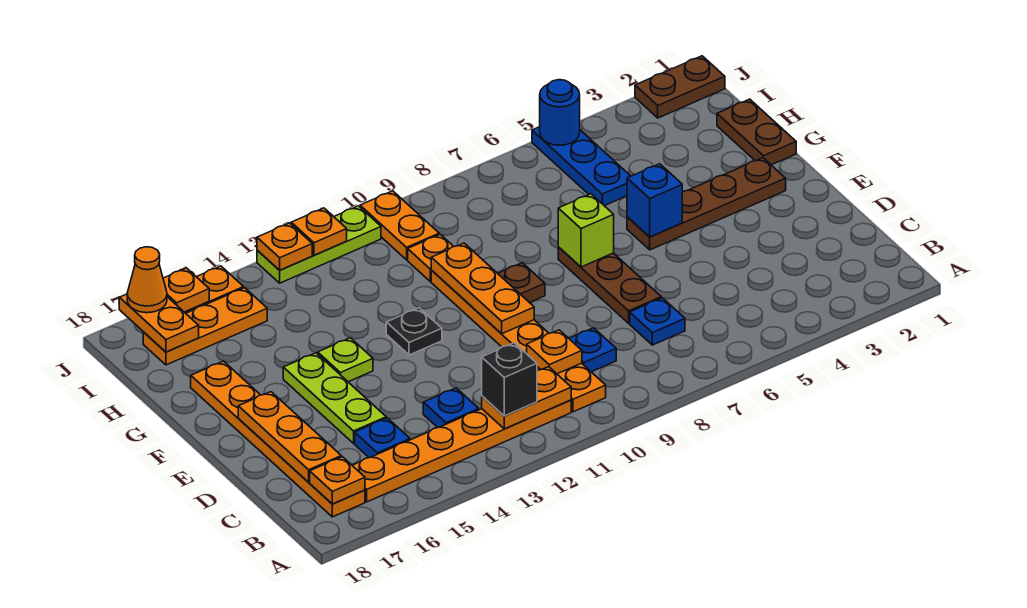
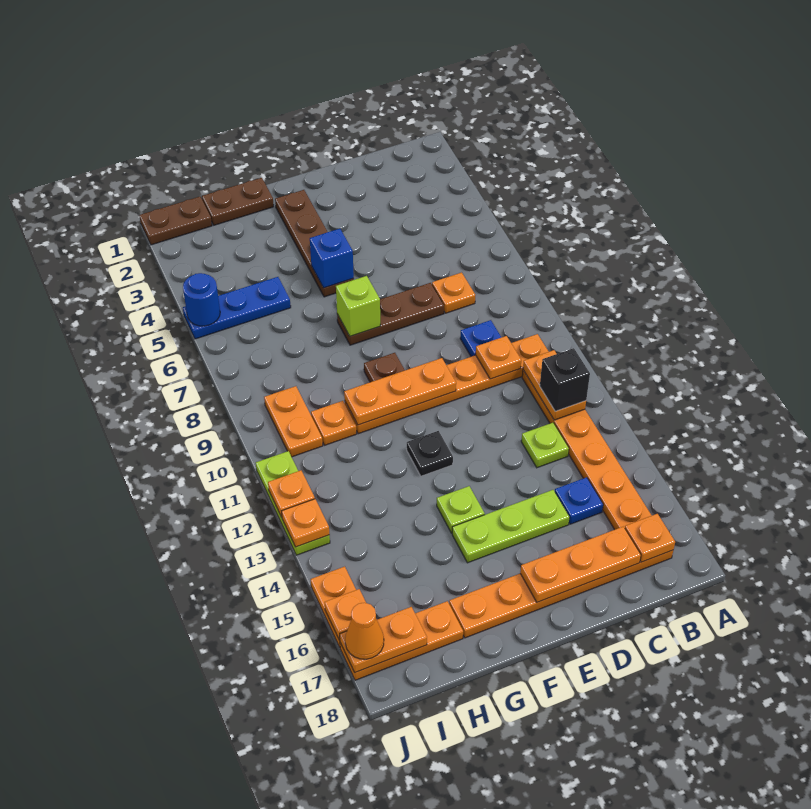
blue 1x1 plate [630,298,685,345] -> orange 1x1 plate [432,272,475,313]
blue 1x1 plate [423,388,479,428] -> lime 1x1 plate [521,423,569,468]
orange 1x2 plate [360,191,439,260] -> orange 1x2 plate turned to [264,386,323,457]
orange 1x3 plate [143,288,267,365] -> orange 1x3 plate turned to [340,601,463,680]
brown 1x2 plate [635,56,725,118] -> brown 1x2 plate turned to [139,197,212,245]

